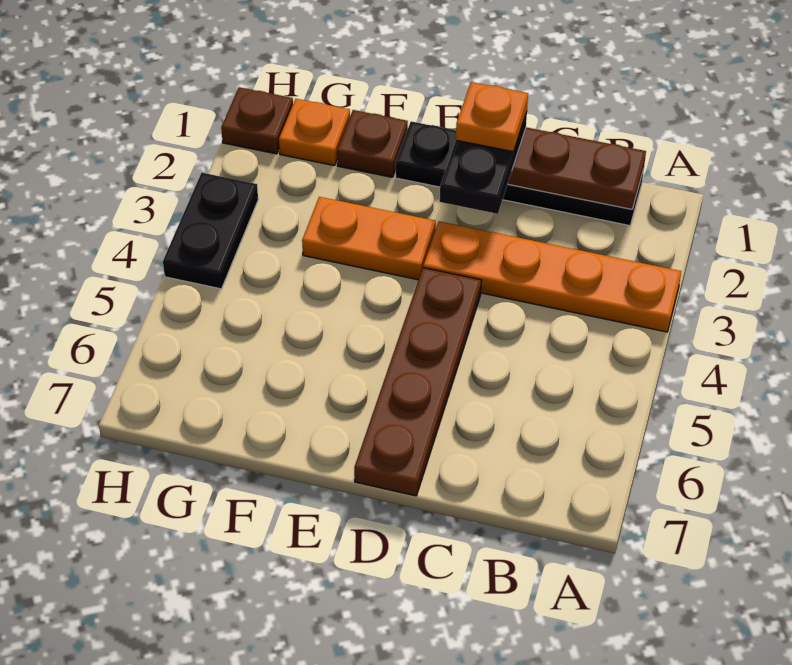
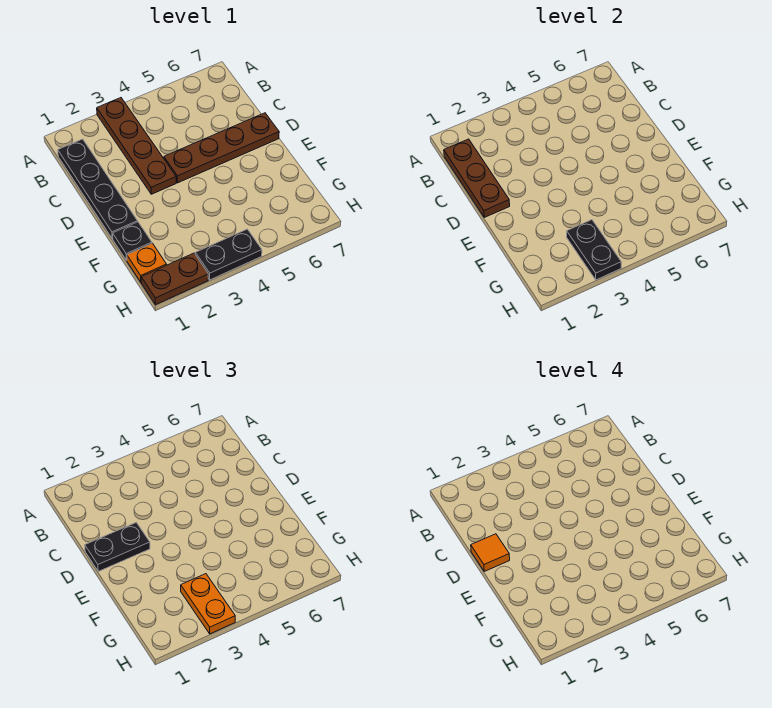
orange 1x4 plate [423,221,681,332] -> brown 1x4 plate [97,98,176,194]
orange 1x1 plate [456,82,528,152] -> orange 1x1 tile [471,534,510,571]
orange 1x2 plate [302,197,436,280] -> orange 1x2 plate moved to [181,574,235,634]
brown 1x1 plate [337,110,408,177] -> black 1x1 plate [113,222,152,260]
none -> black 1x2 plate [567,220,621,280]
brown 1x1 plate [221,87,293,154] -> brown 1x2 plate [141,253,208,305]

